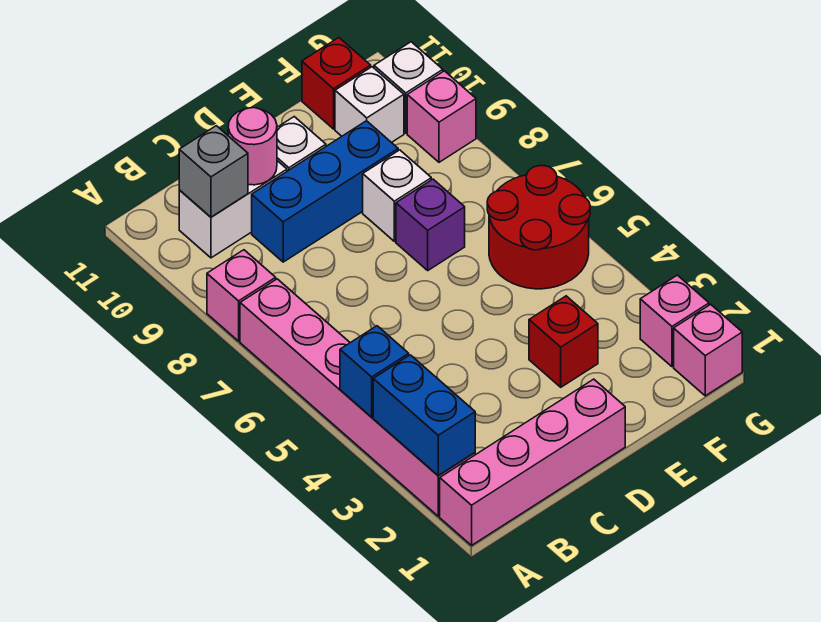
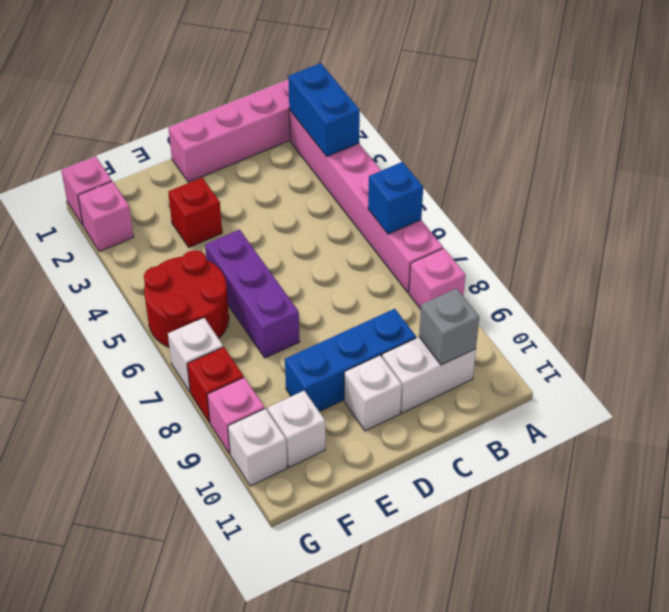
blue 1x1 brick [340,326,409,417] -> blue 1x1 brick moved to [368,162,423,234]
pink 1x1 round brick [228,108,277,185] -> none
purple 1x1 brick [396,179,465,270] -> purple 1x3 brick [205,230,300,358]
white 1x1 brick [363,150,431,241] -> white 1x1 brick moved to [168,318,223,392]
red 1x1 brick [302,38,371,129] -> red 1x1 brick moved to [187,347,244,422]

